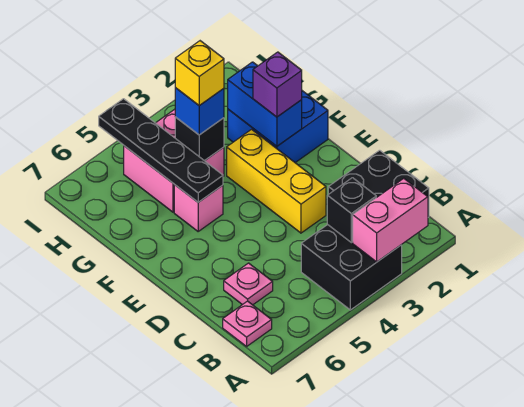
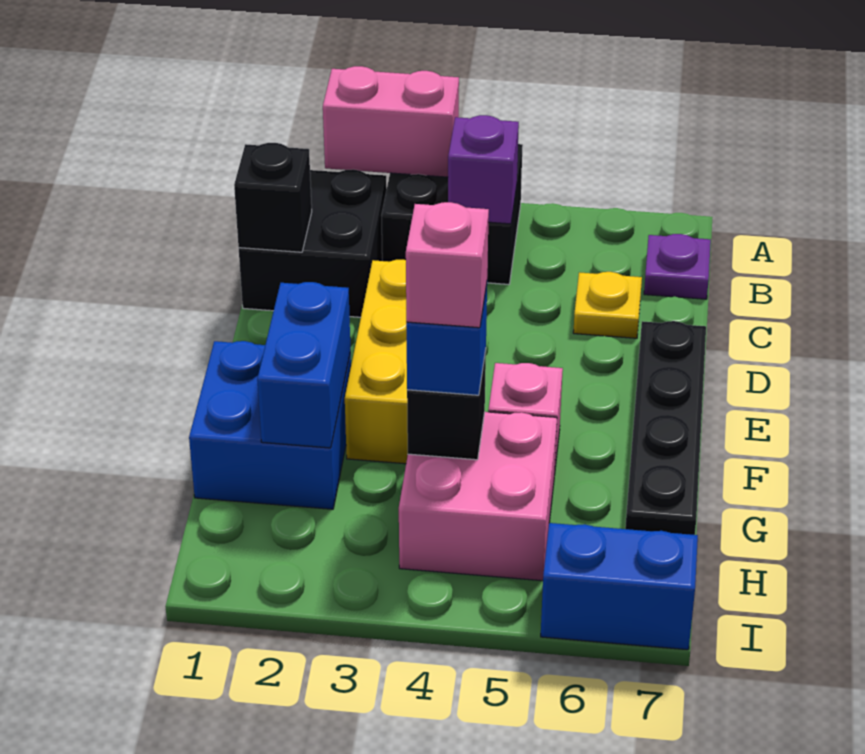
black 1x1 brick [327,178,376,243] -> black 1x1 brick moved to [234,143,312,252]
pink 1x1 plate [223,301,272,346] -> purple 1x1 plate [644,234,711,299]
pink 1x1 plate [224,263,273,305] -> yellow 1x1 plate [573,272,642,338]
purple 1x1 brick [253,52,302,117] -> purple 1x1 brick moved to [448,115,519,224]
black 1x4 plate [99,99,223,202] -> black 1x4 plate moved to [625,321,706,535]
yellow 1x1 brick [175,41,224,105] -> pink 1x1 brick [406,202,489,328]
none -> blue 1x2 brick [541,523,698,650]

